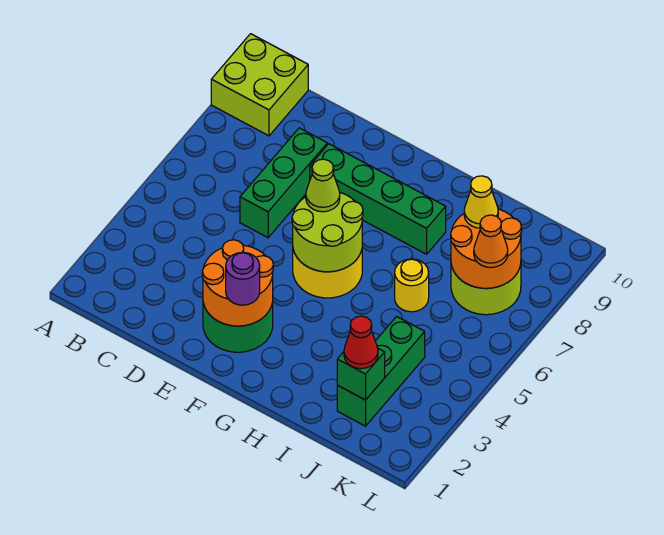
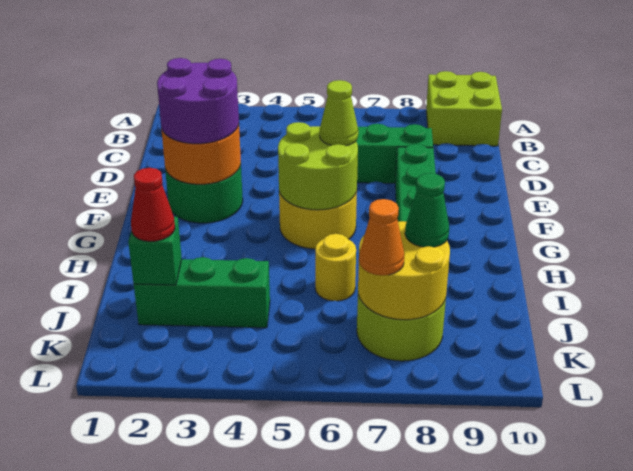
purple 1x1 round brick [226,252,260,305] -> purple 2x2 round brick [157,58,239,144]
orange 2x2 round brick [451,209,522,288] -> yellow 2x2 round brick [358,221,450,320]
yellow 1x1 cone [464,176,498,228] -> green 1x1 cone [405,173,449,247]

